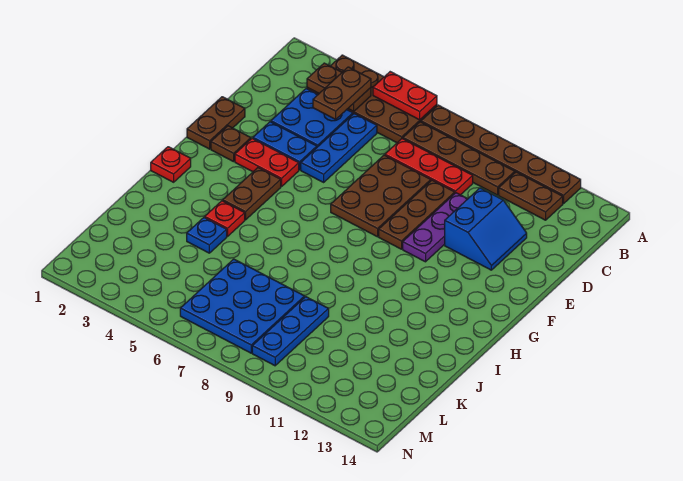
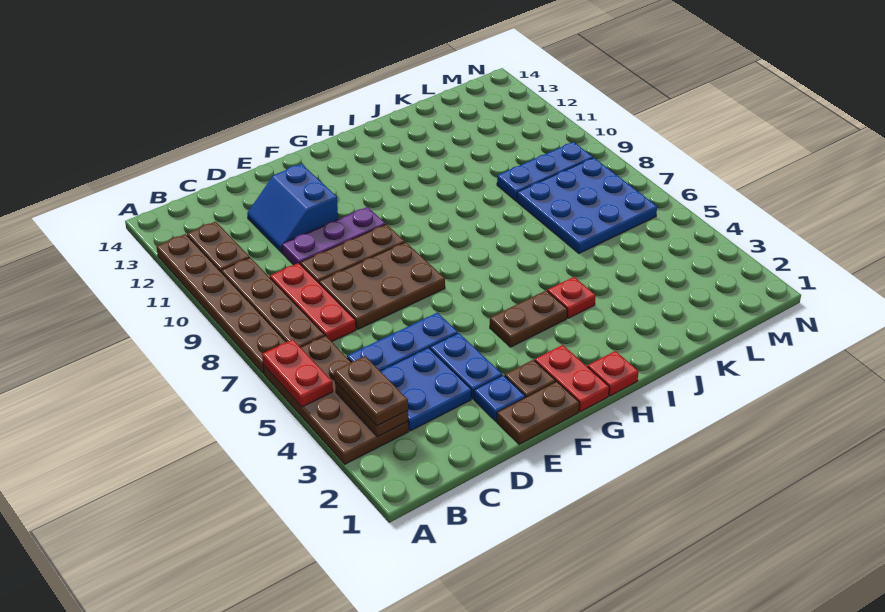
brown 1x2 plate [313,67,371,119] -> brown 1x2 plate turned to [334,356,408,426]
blue 2x2 slope [445,188,527,270] -> blue 2x2 slope turned to [247,164,338,253]
red 1x2 plate [235,138,299,187] -> red 1x2 plate moved to [535,345,609,412]
blue 1x1 plate [187,217,227,253] -> blue 1x1 plate moved to [474,375,525,421]

